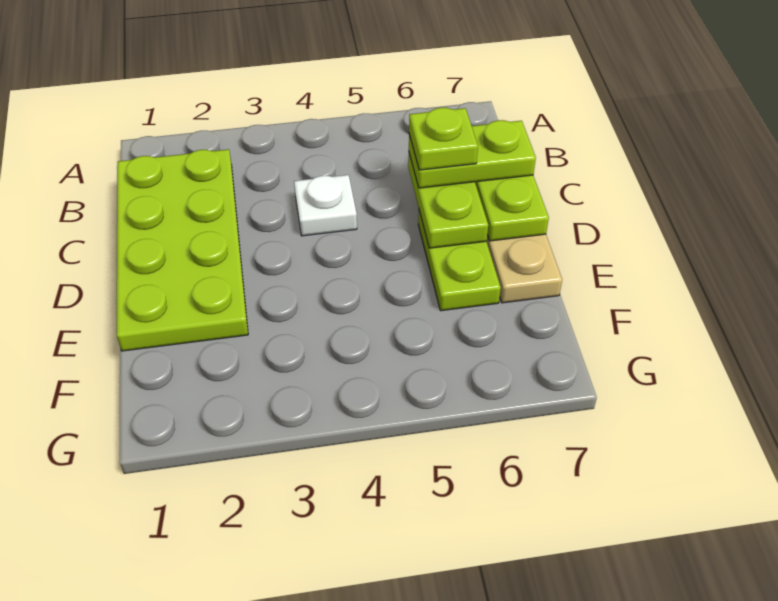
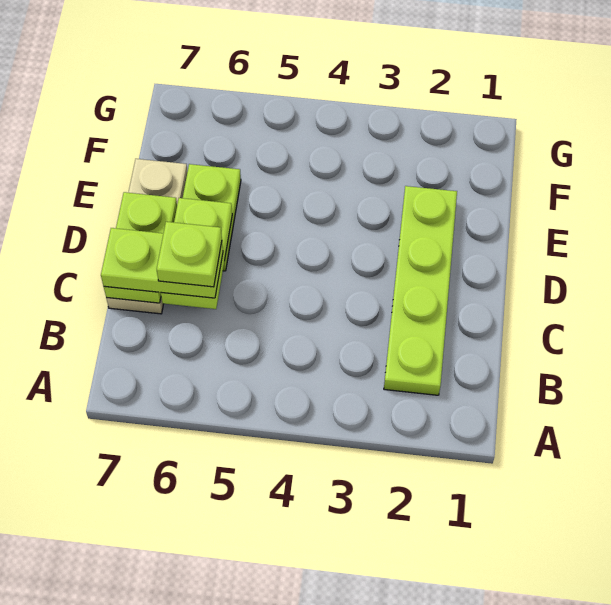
lime 2x4 plate [117,149,248,351] -> lime 1x4 plate [384,186,457,395]
white 1x1 plate [294,175,357,236] -> none

